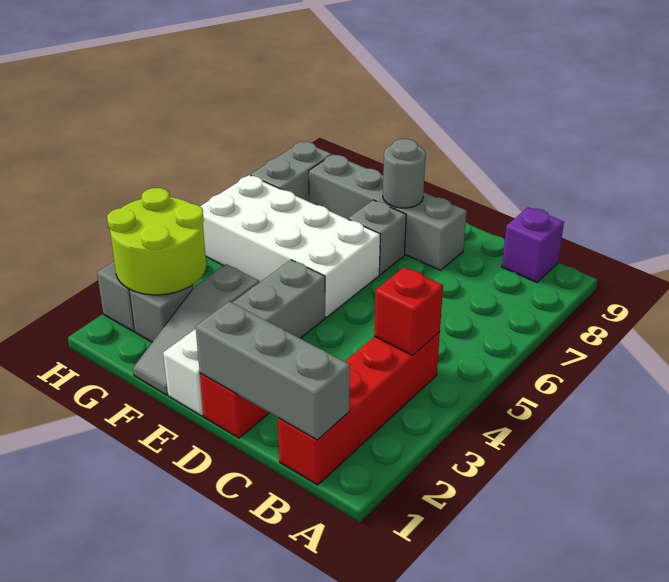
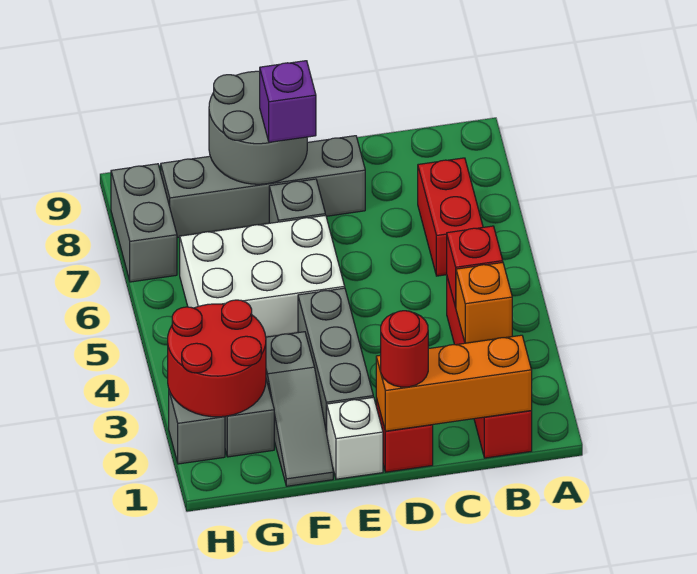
grey 1x3 brick [195,302,350,440] -> orange 1x3 brick [376,335,532,431]
none -> orange 1x1 brick [456,263,512,343]
none -> red 1x2 brick [418,158,483,276]
purple 1x1 brick [502,207,564,282] -> purple 1x1 brick moved to [260,61,316,142]
none -> red 1x1 round brick [381,311,428,387]
white 2x4 brick [200,175,380,317] -> white 2x3 brick [180,215,345,337]
grey 1x1 round brick [383,139,426,208] -> grey 2x2 round brick [209,71,307,184]
lime 2x2 round brick [107,188,206,295] -> red 2x2 round brick [168,300,266,417]

